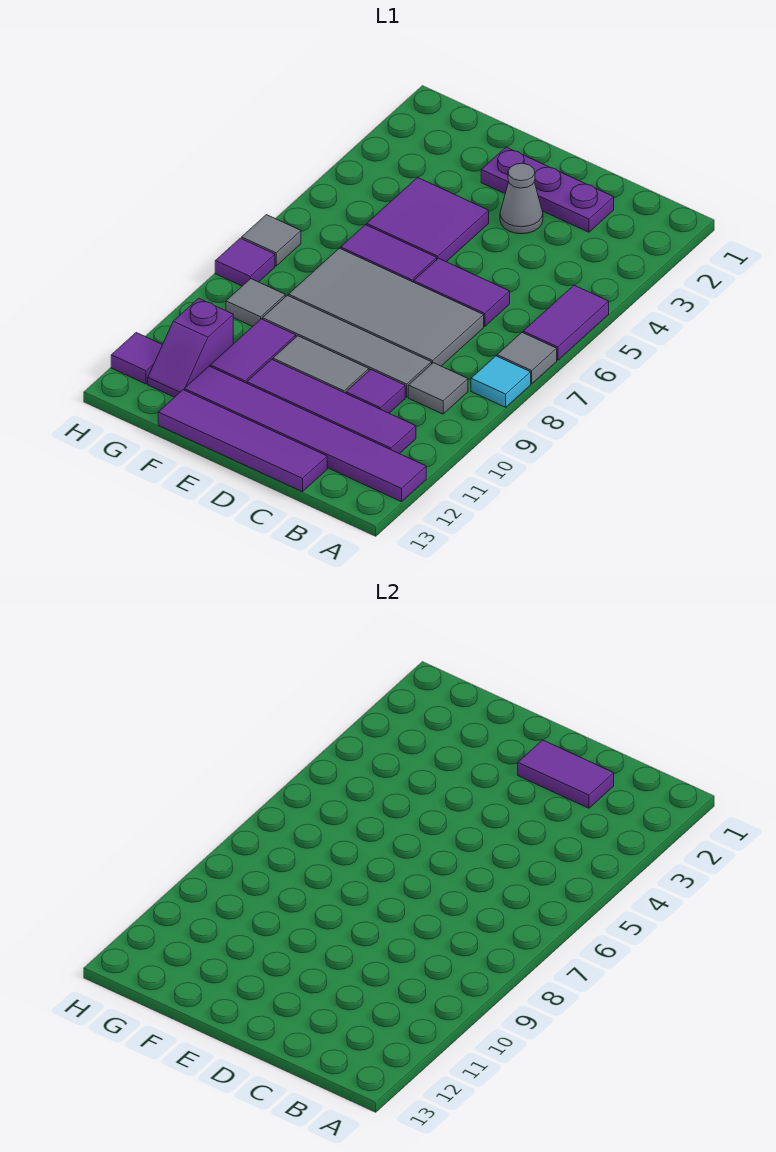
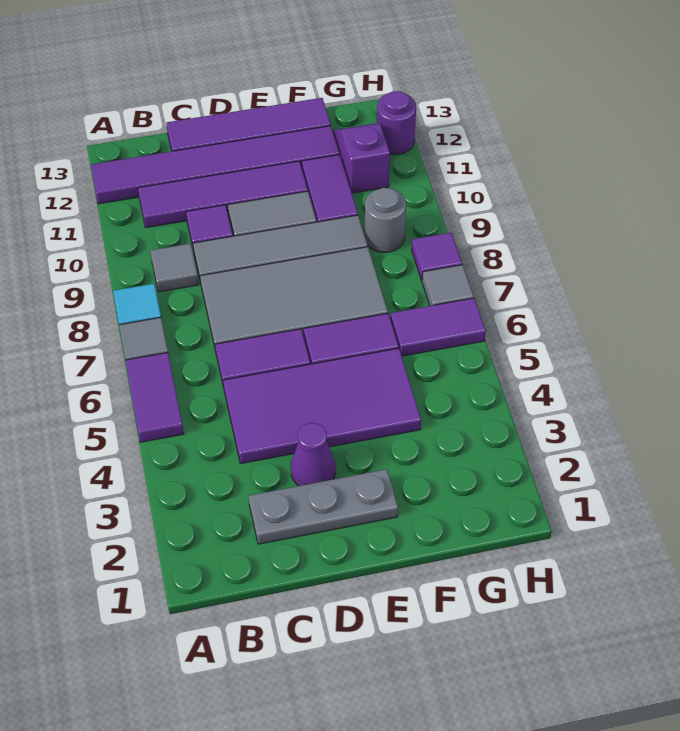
purple 1x3 plate [481,147,614,232] -> grey 1x3 plate [249,469,398,544]
purple 1x2 tile [518,740,614,808] -> purple 1x2 tile moved to [390,298,486,356]
grey 1x1 cone [500,163,543,234] -> purple 1x1 cone [291,423,336,486]
purple 2x2 tile [367,177,489,262] -> purple 2x4 tile [223,348,421,464]
grey 1x1 tile [226,279,285,326] -> grey 1x1 round brick [364,188,406,253]
purple 1x1 tile [111,333,162,384] -> purple 1x1 round brick [377,91,416,155]

